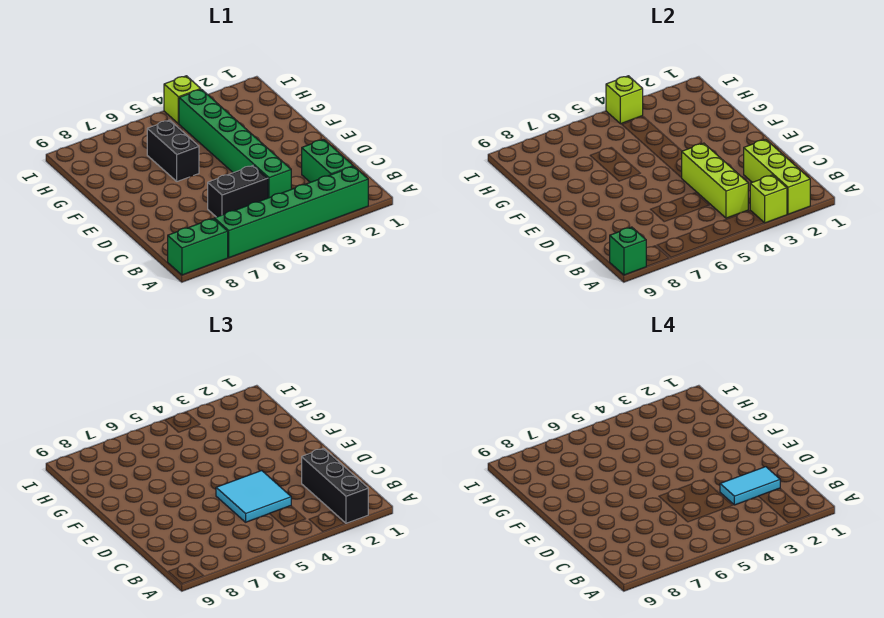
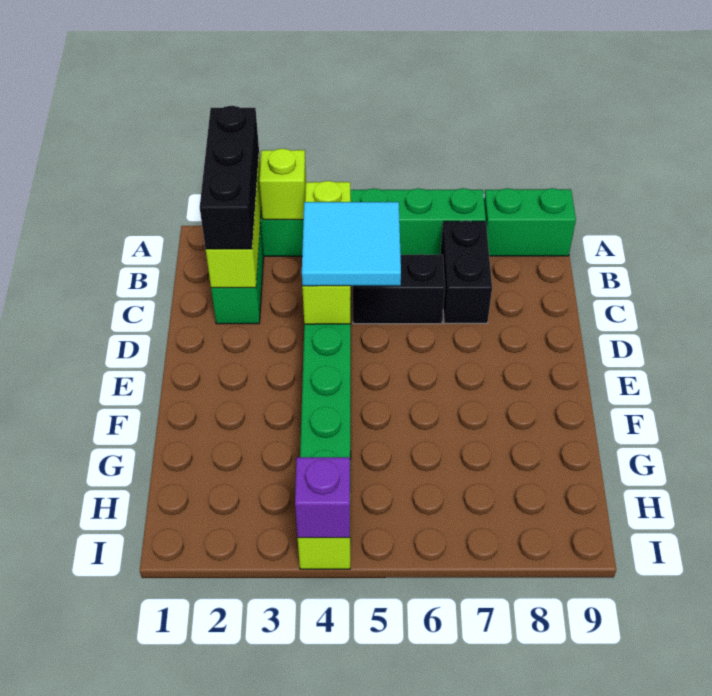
green 1x1 brick [610,227,646,275] -> none
cyan 1x2 tile [720,467,780,505] -> none
black 1x2 brick [147,120,199,181] -> black 1x2 brick moved to [440,220,492,324]
lime 1x1 brick [606,76,643,124] -> purple 1x1 brick [295,457,350,538]

